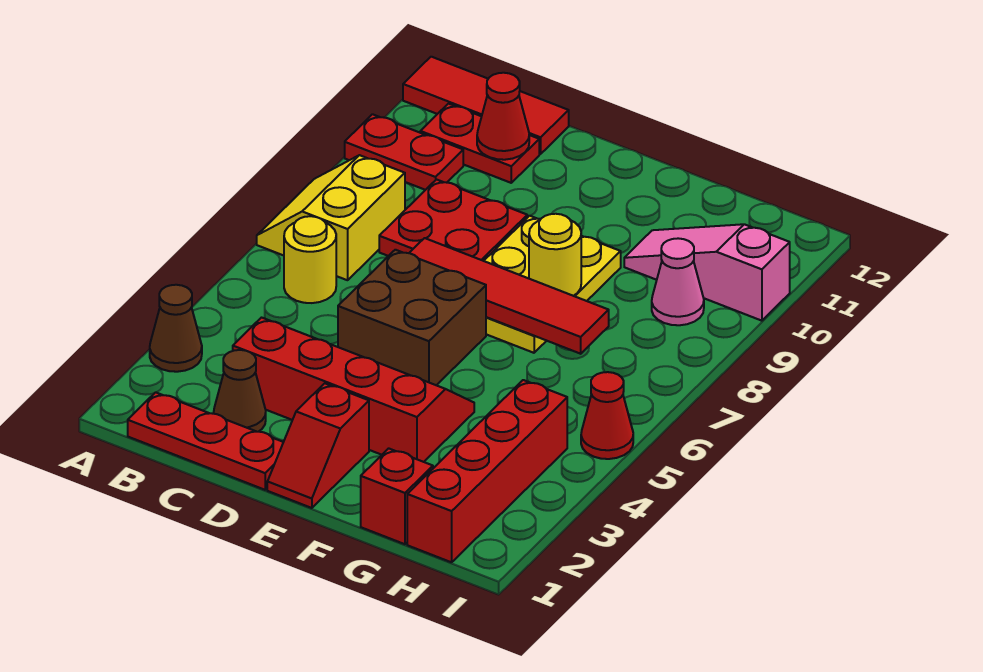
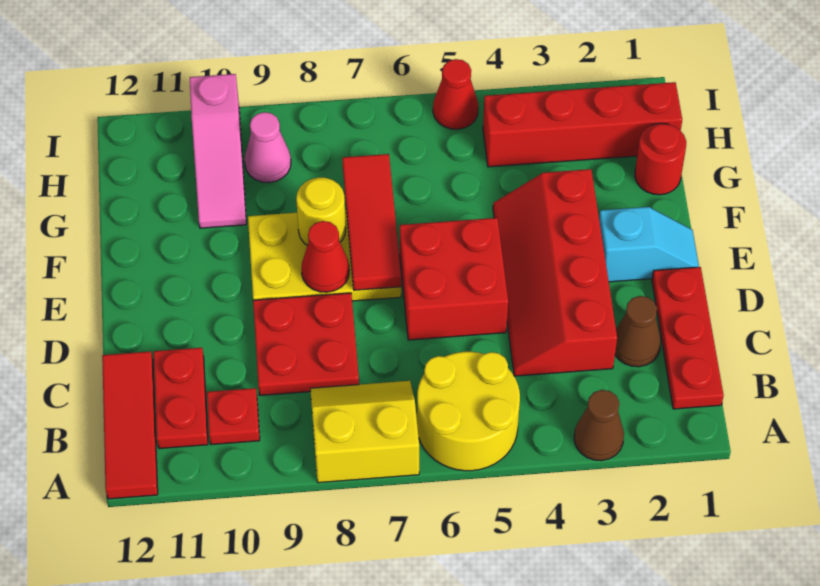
yellow 2x2 slope [257,155,405,280] -> yellow 2x2 slope turned to [310,381,419,483]
red 1x2 plate [345,114,463,190] -> red 1x1 plate [207,388,260,445]
yellow 1x1 round brick [284,216,336,303] -> yellow 2x2 round brick [417,352,520,471]
red 1x1 cone [477,73,529,160] -> red 1x1 cone moved to [301,221,349,292]
brown 2x2 brick [338,250,486,385] -> red 2x2 brick [400,218,508,340]
red 1x4 tile [410,238,609,354] -> red 1x3 tile [342,154,401,290]
red 1x2 slope [267,383,369,508] -> cyan 1x2 slope [599,207,699,282]
red 1x1 brick [361,448,433,544] -> red 1x1 round brick [635,123,686,195]

